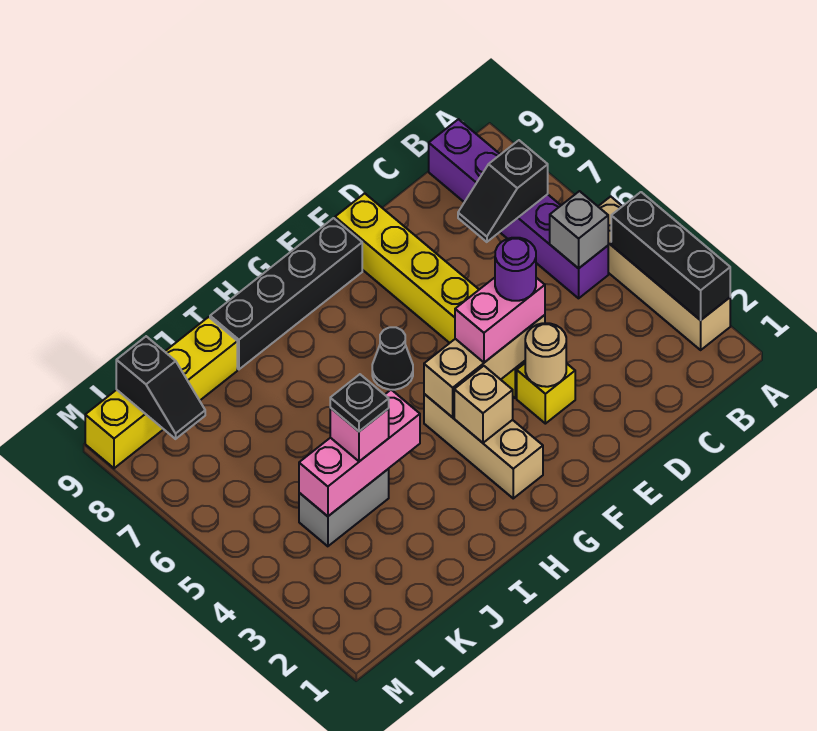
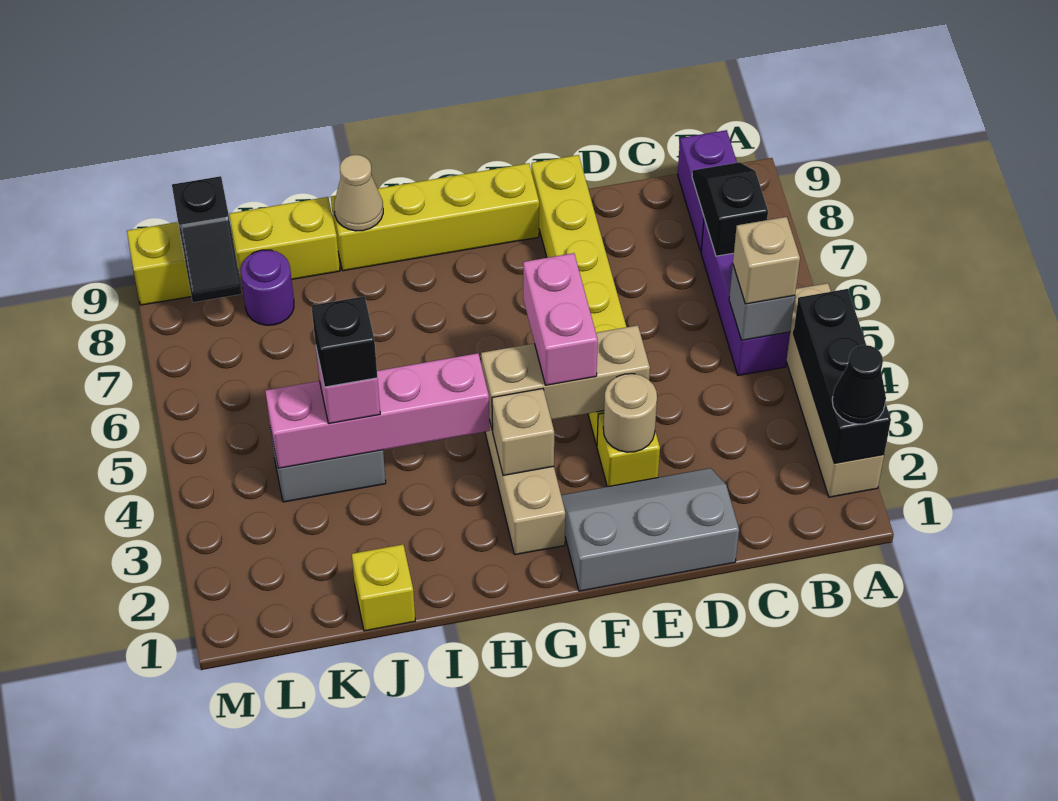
none -> tan 1x1 brick [733,217,800,304]
black 1x2 slope [458,140,548,242] -> black 1x2 slope turned to [692,162,768,256]
none -> grey 2x3 slope [561,468,739,591]
pink 1x2 brick [455,278,545,362] -> pink 1x2 brick turned to [523,253,598,385]
purple 1x1 round brick [495,238,536,301] -> purple 1x1 round brick moved to [241,250,294,325]
black 1x4 brick [210,218,362,369] -> yellow 1x4 brick [331,163,539,271]
black 1x1 cone [372,327,413,390] -> black 1x1 cone moved to [832,345,886,424]
pink 1x3 brick [299,390,420,516] -> pink 1x4 brick [265,353,490,468]
none -> tan 1x1 cone [334,155,383,231]
none -> yellow 1x1 brick [352,544,415,631]
black 1x1 plate [330,374,389,431] -> black 1x1 brick [312,296,377,387]

